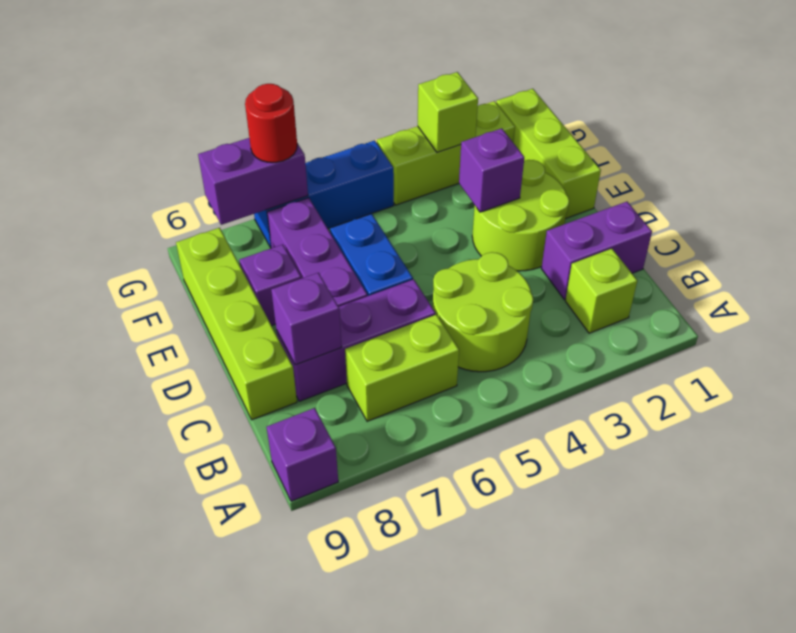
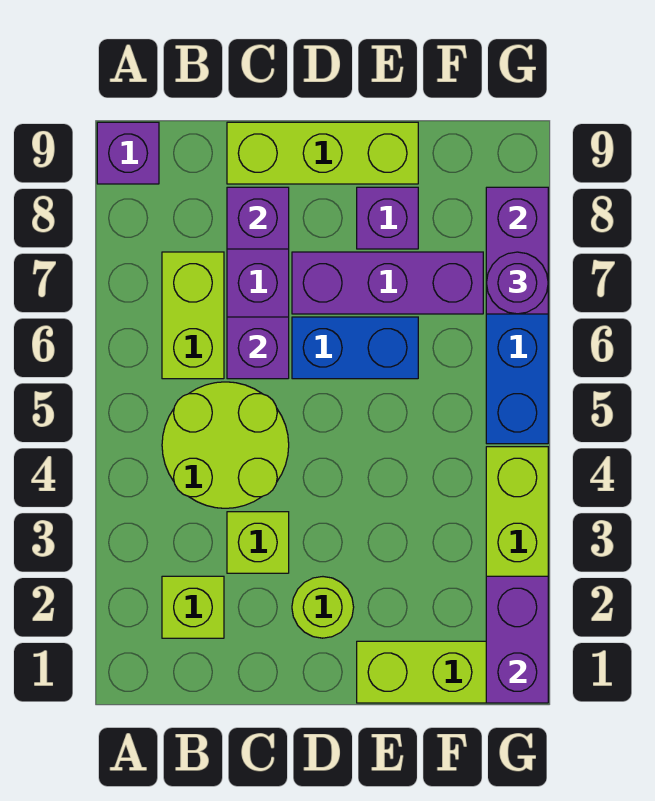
purple 1x2 brick [541,202,652,299] -> purple 1x2 brick moved to [486,576,548,703]
lime 1x4 brick [176,228,297,420] -> lime 1x3 brick [227,122,418,184]
lime 2x2 round brick [472,160,569,271] -> lime 1x1 round brick [292,577,354,638]
purple 1x1 brick [459,128,524,212] -> purple 1x1 brick moved to [227,317,289,379]
lime 1x1 brick [418,72,478,152] -> lime 1x1 brick moved to [227,512,289,573]
red 1x1 round brick [245,84,297,163] -> purple 1x1 round brick [486,252,548,314]

